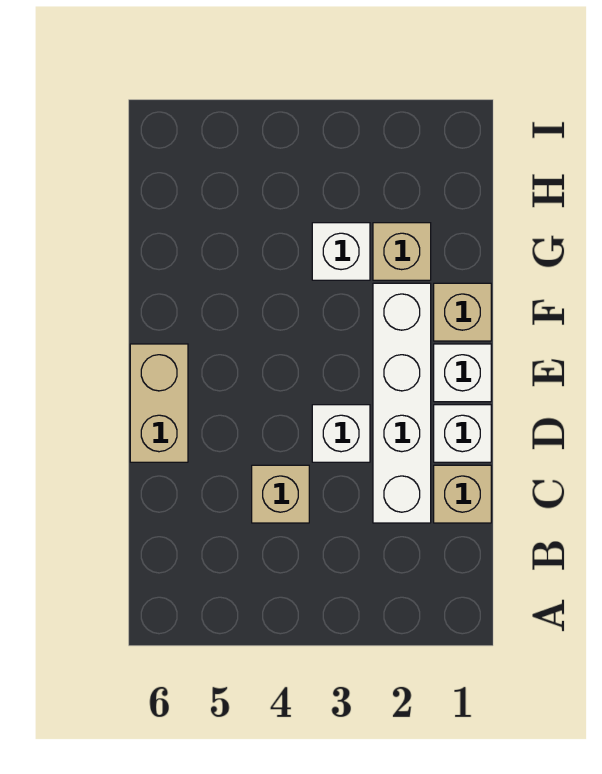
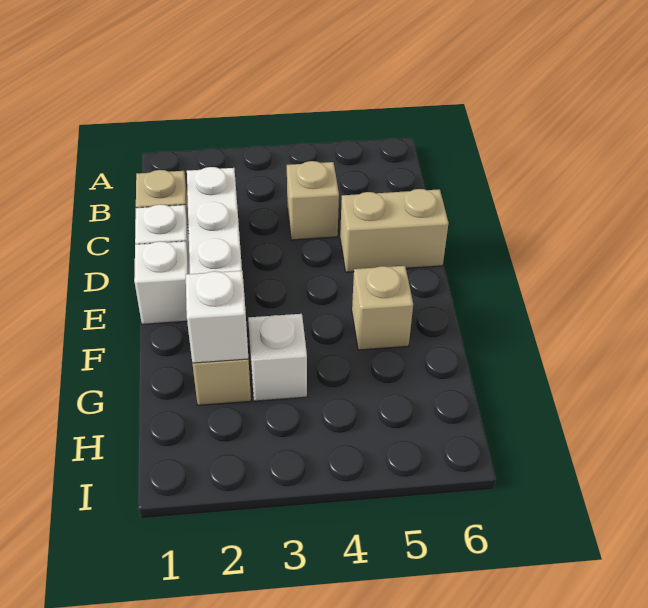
white 1x1 brick [312,405,370,462] -> white 1x1 brick moved to [186,271,248,363]
tan 1x2 brick [130,344,188,462] -> tan 1x2 brick turned to [340,189,449,272]
tan 1x1 brick [434,283,491,341] -> tan 1x1 brick moved to [352,266,413,350]

